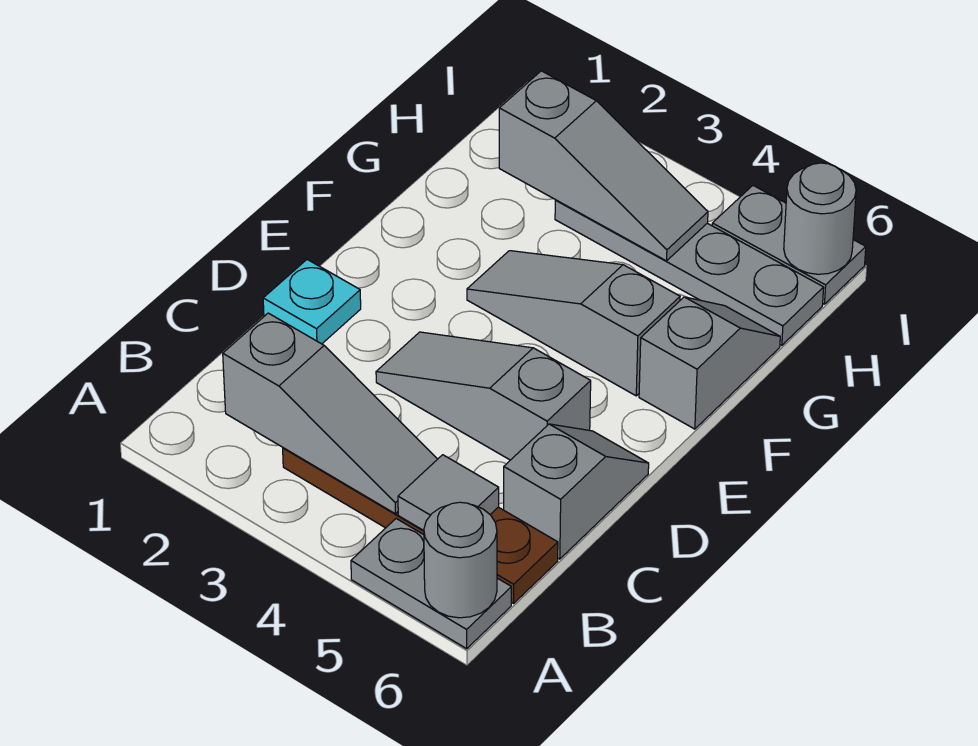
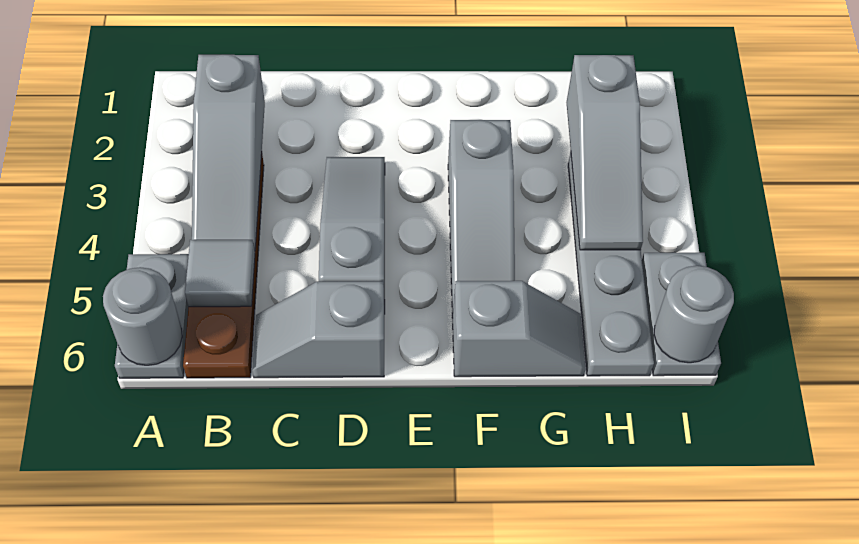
grey 1x2 slope [504,424,649,559] -> grey 1x2 slope turned to [252,281,384,378]
cyan 1x1 plate [263,260,361,344] -> none
grey 1x3 slope [467,251,680,396] -> grey 1x3 slope turned to [448,120,515,318]

